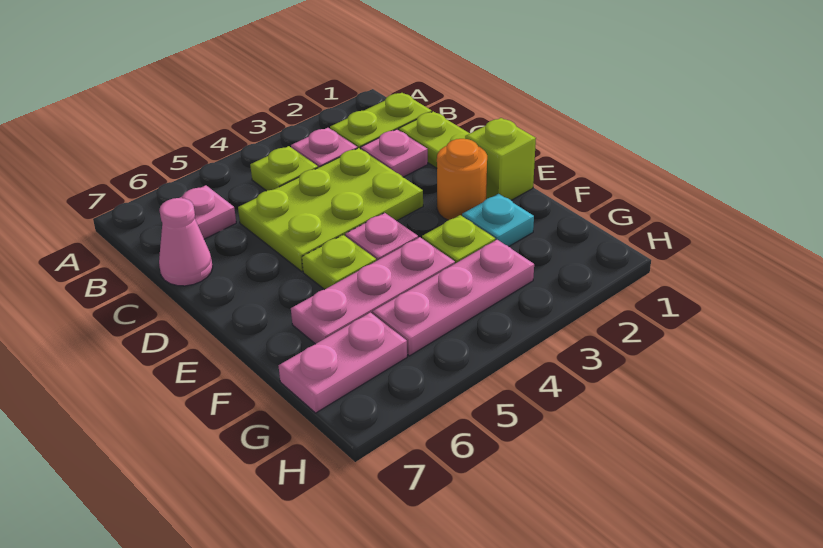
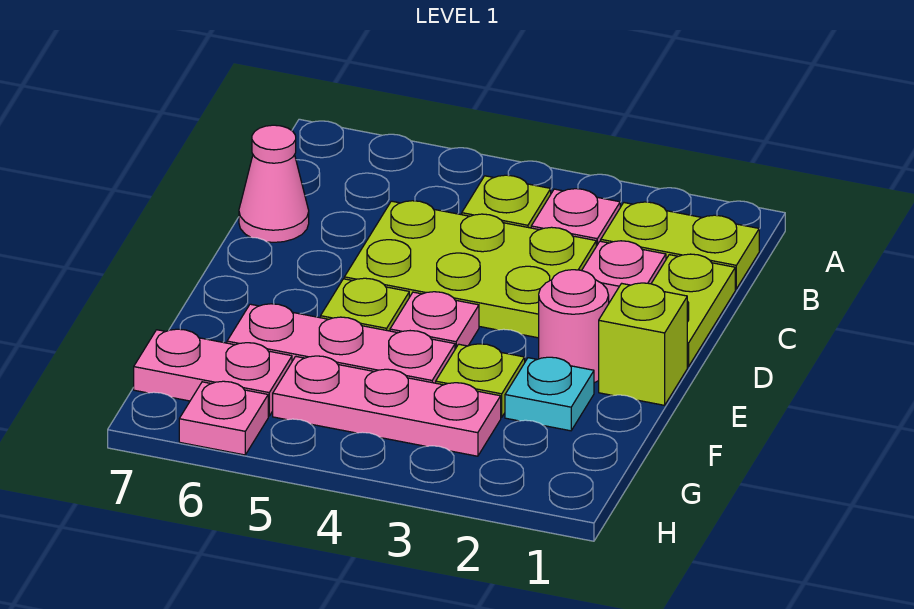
pink 1x1 plate [180,185,236,239] -> pink 1x1 plate moved to [179,381,268,455]
orange 1x1 round brick [437,139,487,220] -> pink 1x1 round brick [539,270,609,383]

